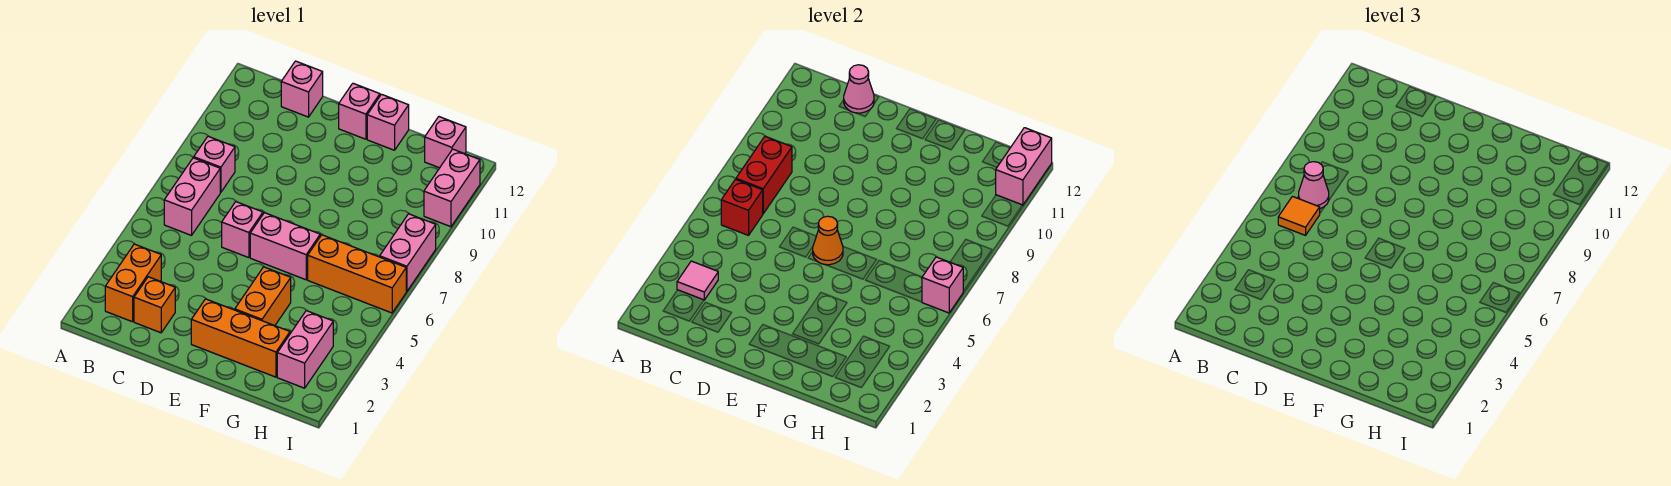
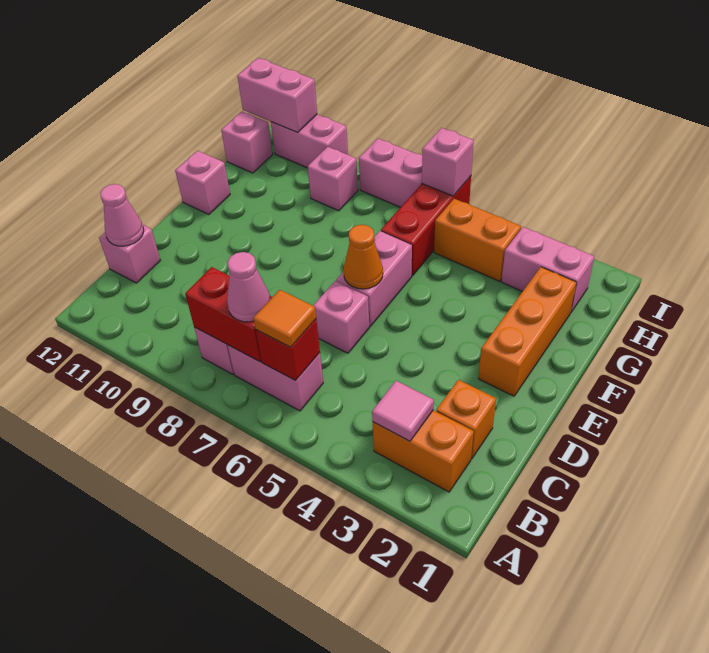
pink 1x1 brick [339,83,380,139] -> pink 1x1 brick moved to [308,147,358,211]
orange 1x2 brick [235,267,291,326] -> orange 1x2 brick moved to [434,199,521,281]
orange 1x3 brick [308,235,406,313] -> red 1x3 brick [381,176,471,276]

